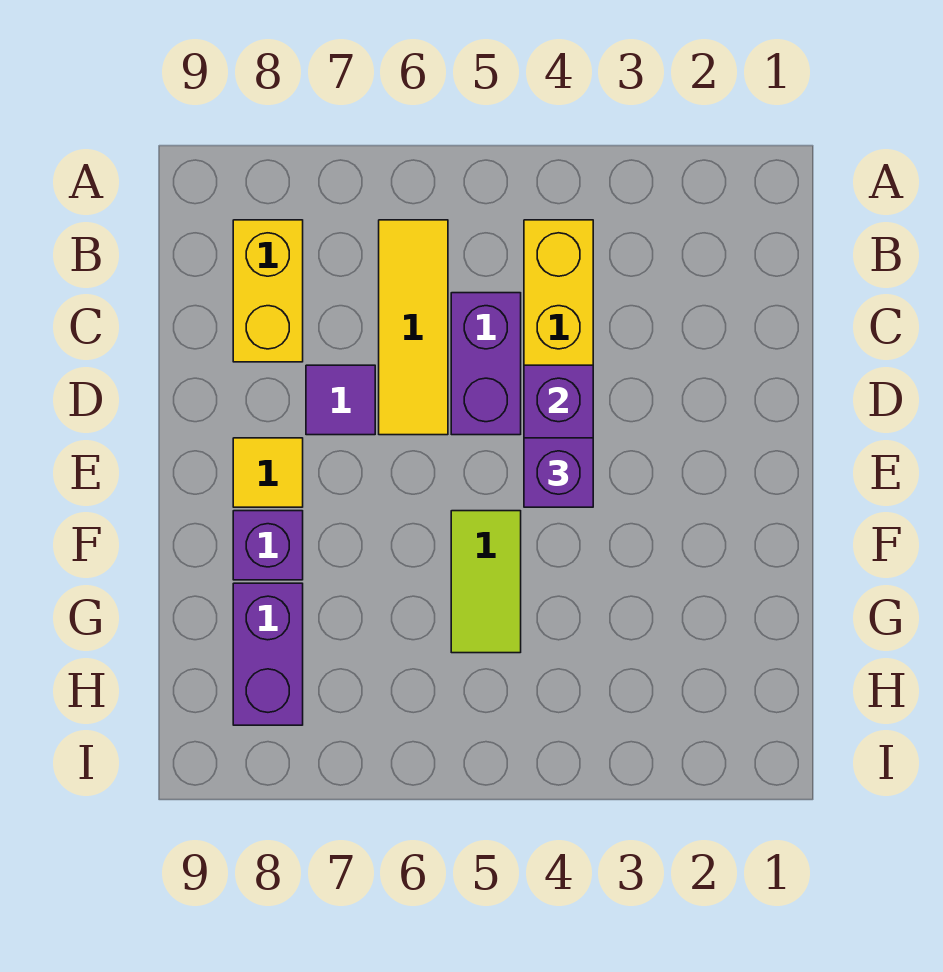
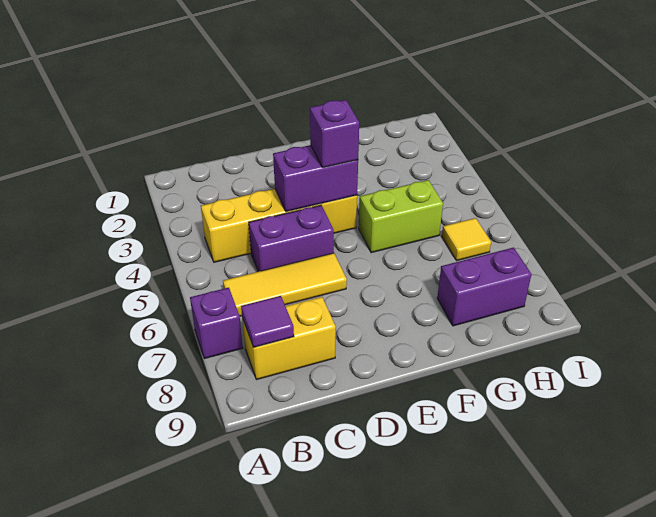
purple 1x1 tile [306,365,375,435] -> purple 1x1 tile moved to [241,296,294,347]
yellow 1x1 tile [233,438,303,507] -> yellow 1x1 tile moved to [442,218,491,261]
lime 1x2 tile [451,511,521,653] -> lime 1x2 brick [359,180,443,253]
purple 1x1 brick [233,511,303,580] -> purple 1x1 brick moved to [190,288,243,359]

